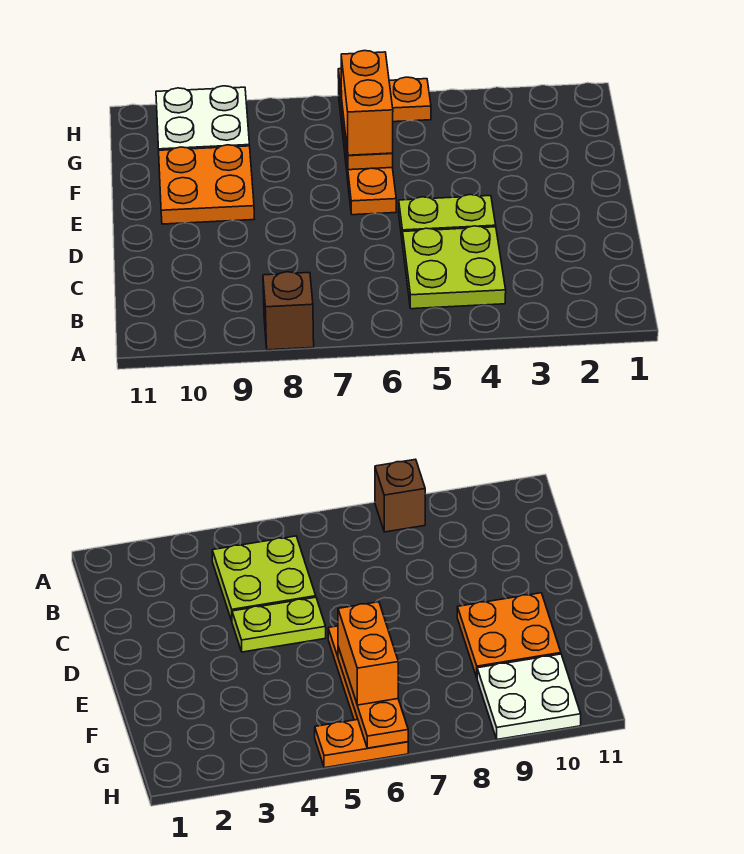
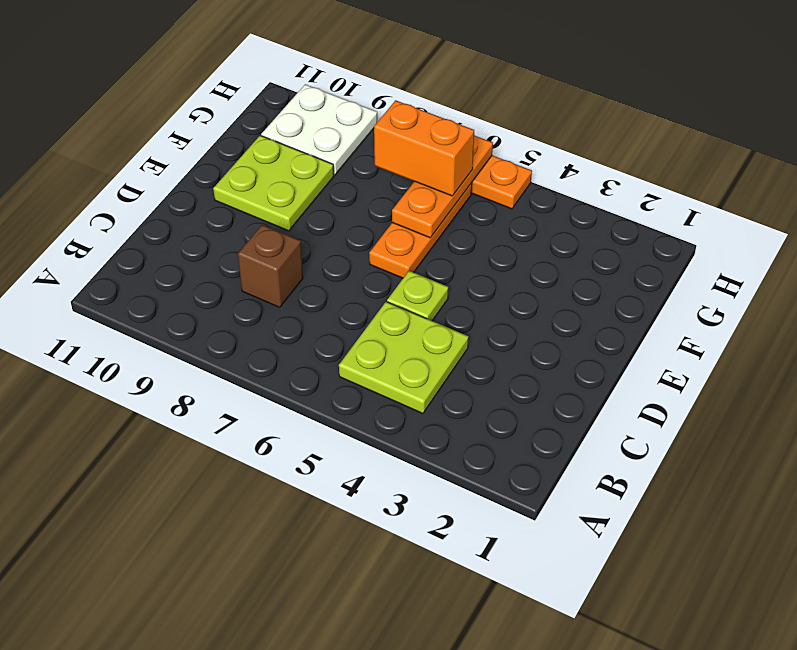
brown 1x1 brick [263,272,314,350] -> brown 1x1 brick moved to [238,225,303,307]
lime 1x2 plate [399,195,496,244] -> lime 1x1 plate [387,271,448,321]
orange 2x2 plate [159,145,254,224] -> lime 2x2 plate [213,135,334,231]
orange 1x2 brick [341,51,393,155] -> orange 1x2 brick turned to [374,100,474,196]

